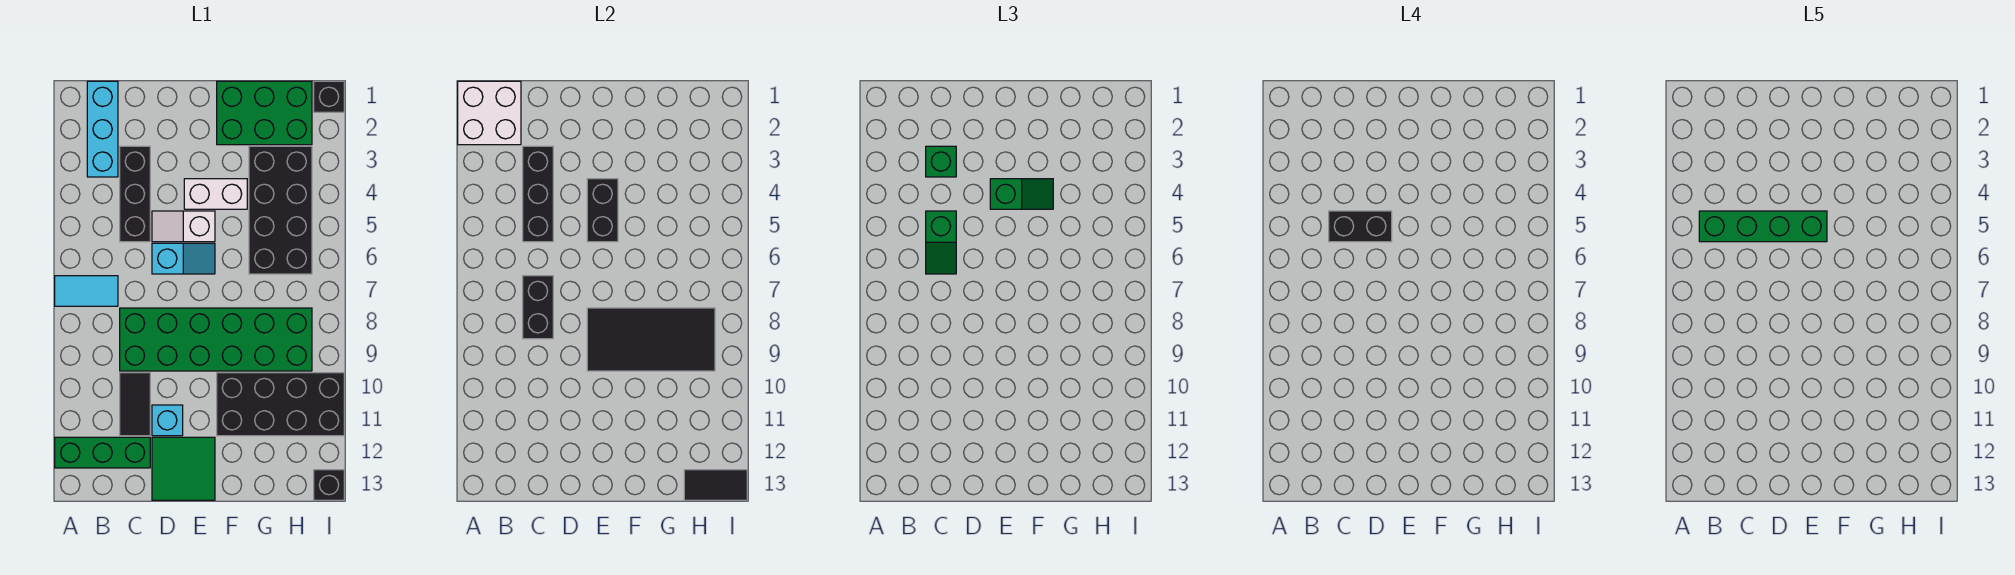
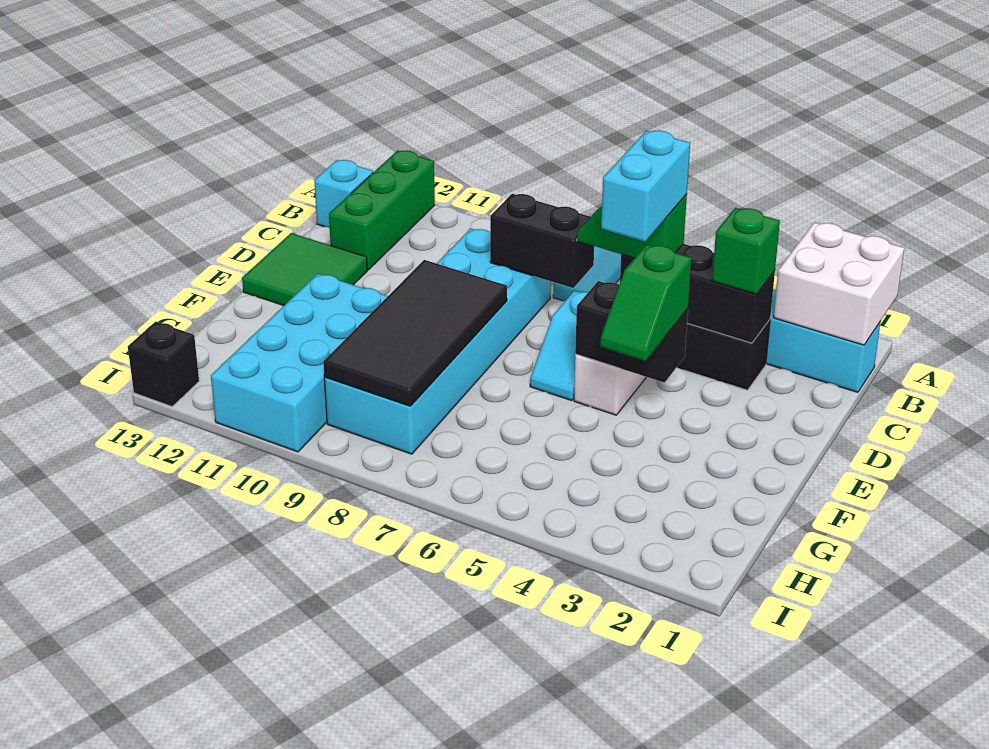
green 1x4 brick [1699,211,1827,242] -> none
black 1x2 brick [1329,211,1392,242] -> cyan 1x2 brick [601,131,690,242]
green 2x6 brick [120,308,312,371] -> cyan 2x6 brick [324,229,551,454]
black 1x2 tile [120,373,150,436] -> none
cyan 1x1 brick [152,405,183,436] -> cyan 1x1 brick moved to [314,160,373,227]
white 1x2 brick [184,179,247,209] -> none
green 2x3 brick [217,81,312,145] -> none
black 2x4 brick [217,373,344,436] -> cyan 2x4 brick [211,274,388,452]
black 2x4 brick [249,146,312,274] -> none
black 1x2 tile [684,470,747,500] -> none
black 1x1 brick [314,81,344,112] -> none

